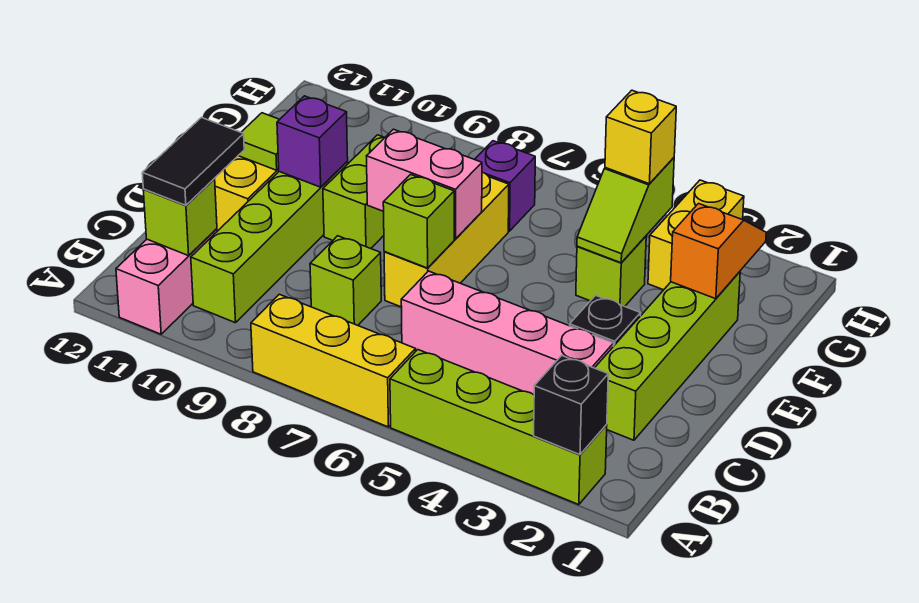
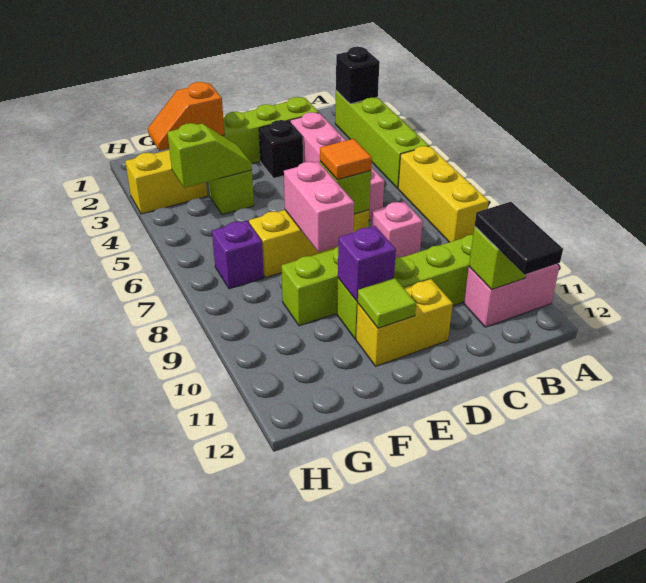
black 1x2 tile [142,118,244,205] -> black 1x2 tile turned to [475,202,563,275]
lime 1x1 brick [310,236,381,325] -> pink 1x1 brick [371,201,423,258]
none -> orange 1x1 tile [320,139,372,180]
yellow 1x1 brick [605,90,676,183] -> none

